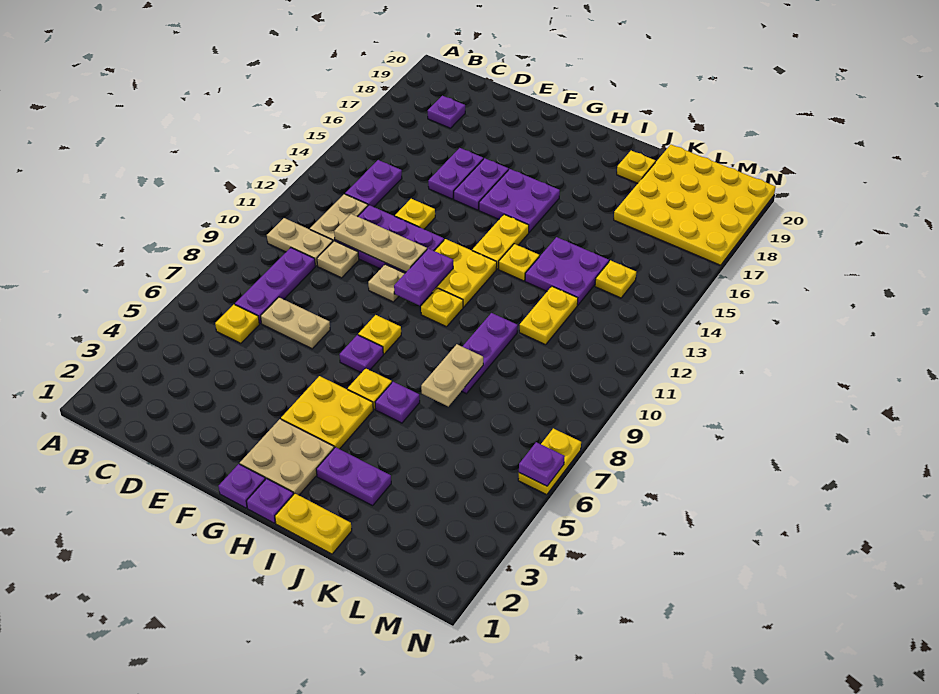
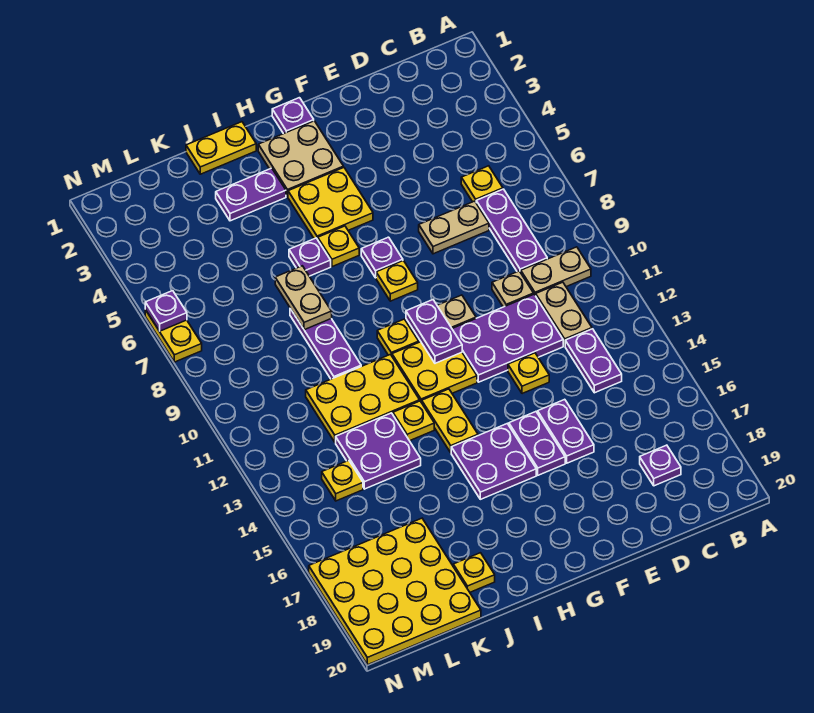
tan 1x3 plate [334,214,427,272] -> none
purple 1x1 plate [246,479,294,523] -> none
yellow 1x2 plate [519,286,578,345] -> yellow 2x3 plate [306,355,420,442]

